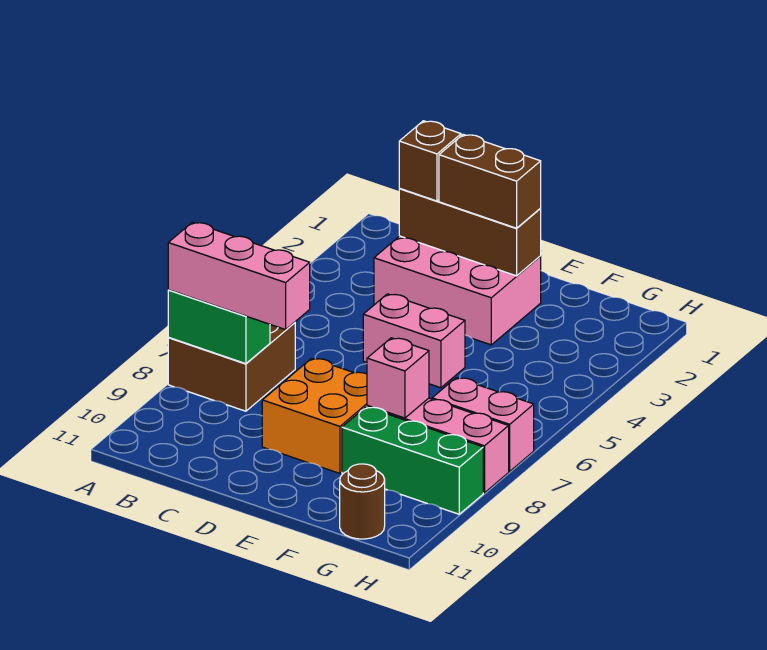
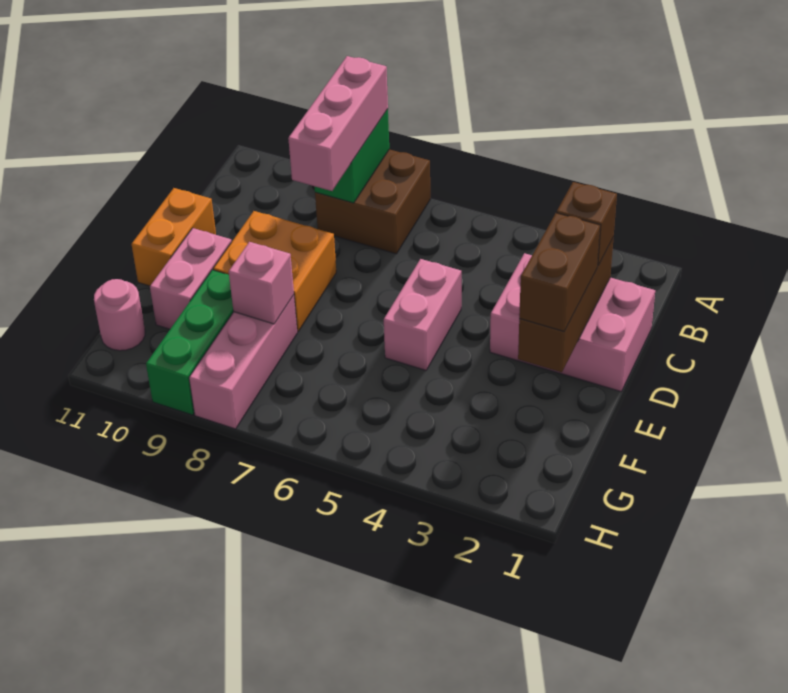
pink 2x3 brick [374,236,541,345] -> pink 2x3 brick turned to [490,253,655,392]
none -> orange 1x2 brick [132,188,216,286]
pink 1x2 brick [432,378,534,471] -> pink 1x2 brick moved to [150,228,231,329]
brown 1x1 round brick [340,464,385,539] -> pink 1x1 round brick [94,279,145,351]

